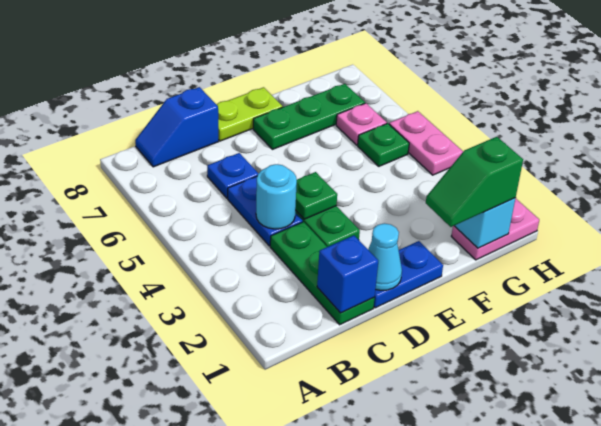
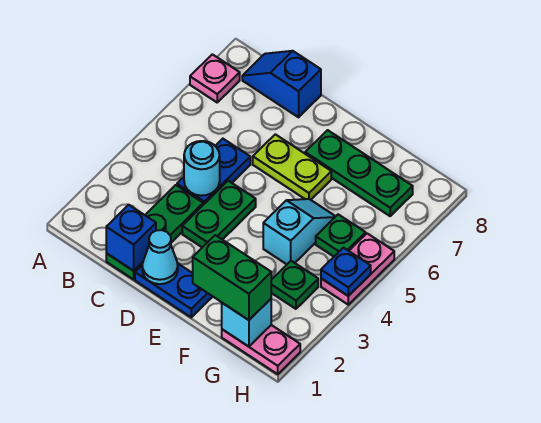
blue 1x1 plate [207,153,259,198] -> blue 1x1 plate moved to [321,248,371,296]
green 1x1 plate [295,172,337,219] -> green 1x1 plate moved to [271,261,318,309]
lime 1x2 plate [216,87,283,141] -> lime 1x2 plate moved to [253,134,331,200]
green 1x2 slope [426,137,523,227] -> green 1x2 brick [193,235,271,320]
none -> cyan 1x2 slope [263,199,336,264]
pink 1x1 plate [336,103,387,145] -> pink 1x1 plate moved to [190,54,240,102]

